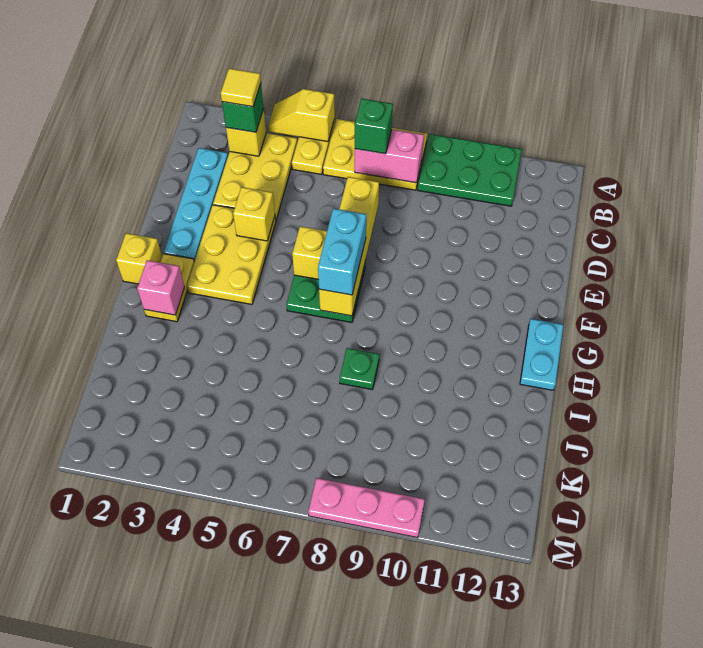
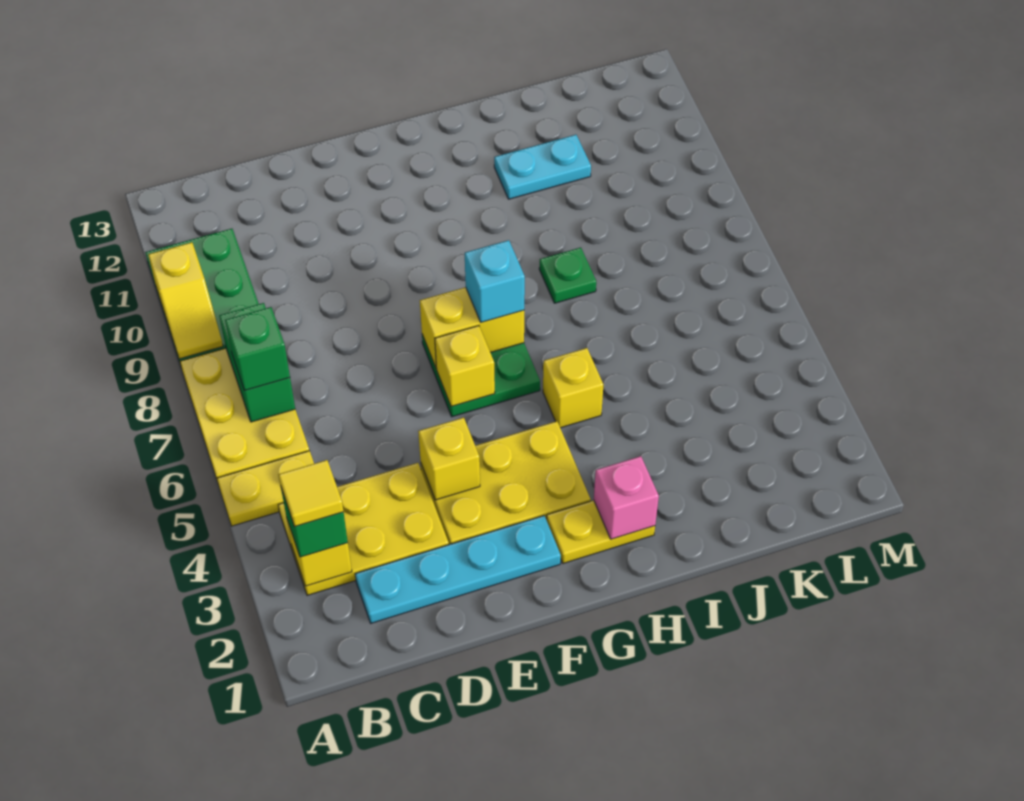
yellow 1x2 slope [268,89,335,142] -> yellow 1x2 slope moved to [148,242,223,359]
pink 1x2 brick [355,129,424,183] -> green 1x2 brick [219,303,295,422]
yellow 1x4 brick [319,177,379,316] -> yellow 1x2 brick [420,287,524,368]
cyan 1x2 brick [318,208,366,295] -> cyan 1x1 brick [465,240,525,322]
yellow 1x1 brick [116,233,162,284] -> yellow 1x1 brick moved to [543,348,603,428]
cyan 1x2 plate [520,319,563,390] -> cyan 1x2 plate moved to [494,135,591,199]
pink 1x3 plate [308,478,425,538] -> none

